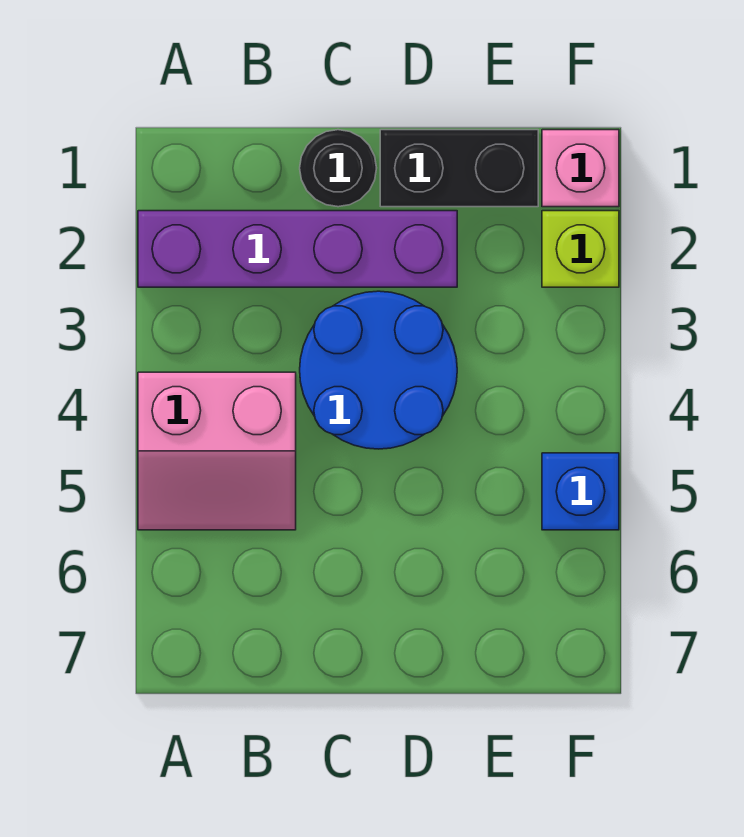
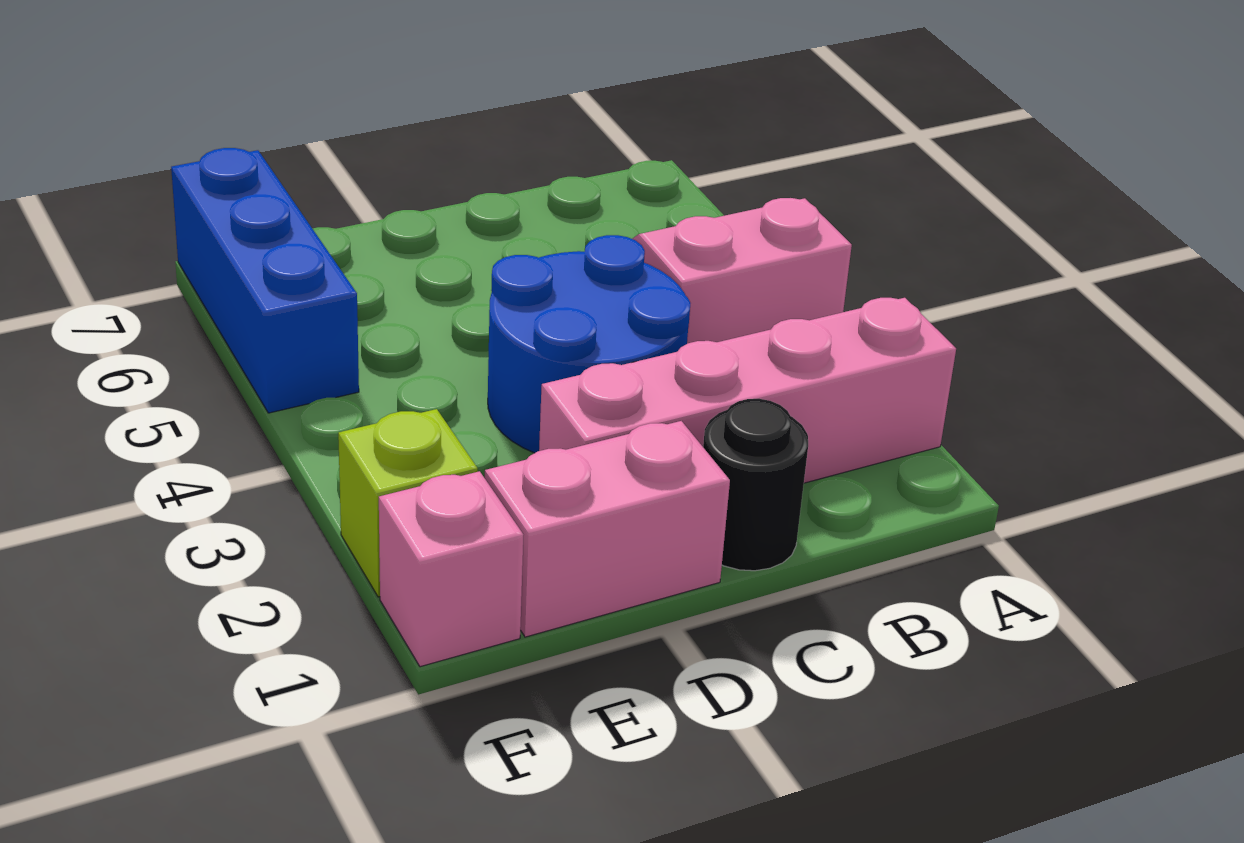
purple 1x4 brick [138,211,457,287] -> pink 1x4 brick [539,298,956,483]
black 1x2 brick [380,130,538,207] -> pink 1x2 brick [485,421,730,637]
blue 1x1 brick [542,453,619,530] -> blue 1x3 brick [171,148,359,413]

